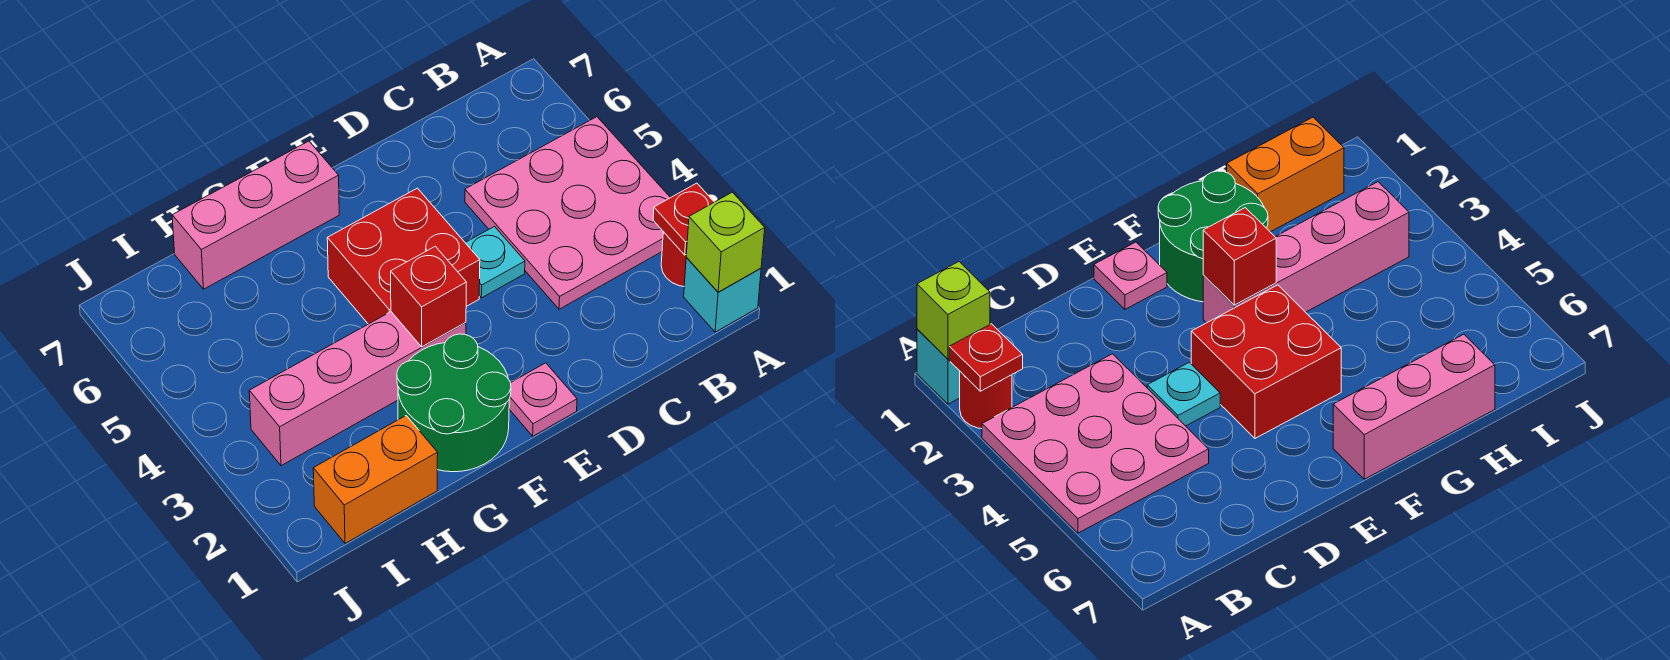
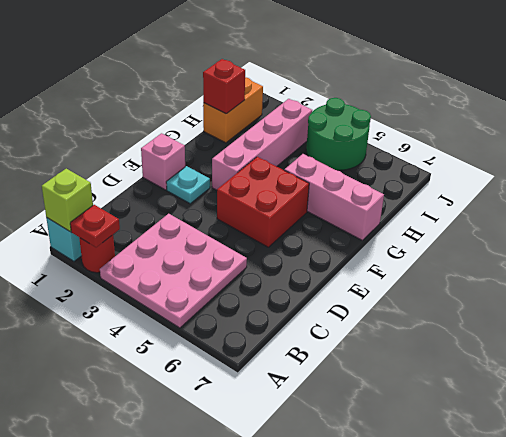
cyan 1x1 plate [465,227,525,298] -> cyan 1x1 plate moved to [166,166,210,204]
pink 1x1 plate [509,363,577,436] -> pink 1x1 brick [141,133,185,190]
green 2x2 round brick [397,334,511,472] -> green 2x2 round brick moved to [306,98,371,170]
red 1x1 brick [391,246,466,347] -> red 1x1 brick moved to [203,59,245,114]
pink 1x3 brick [172,141,339,289] -> pink 1x3 brick turned to [284,154,384,240]

